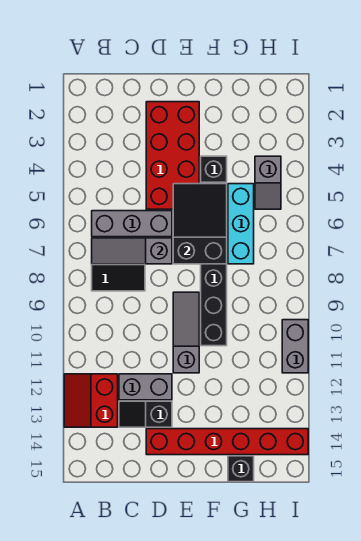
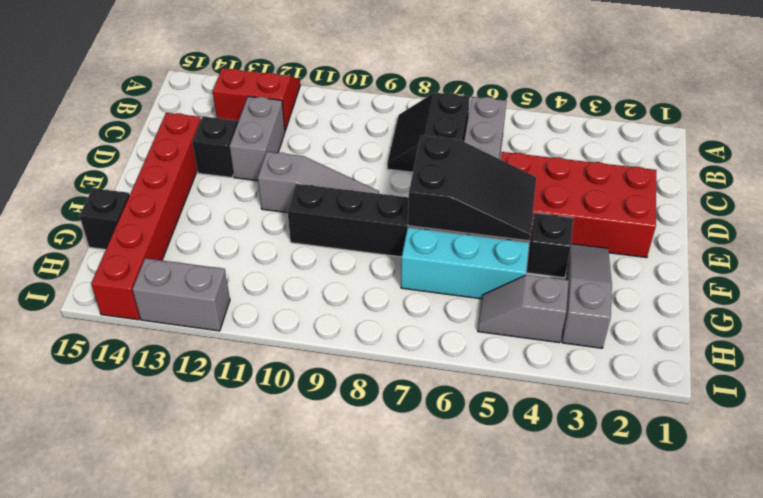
grey 1x3 slope [92,238,172,264] -> grey 1x3 slope moved to [562,244,612,348]
grey 1x2 brick [282,320,308,373] -> grey 1x2 brick moved to [132,258,230,331]

